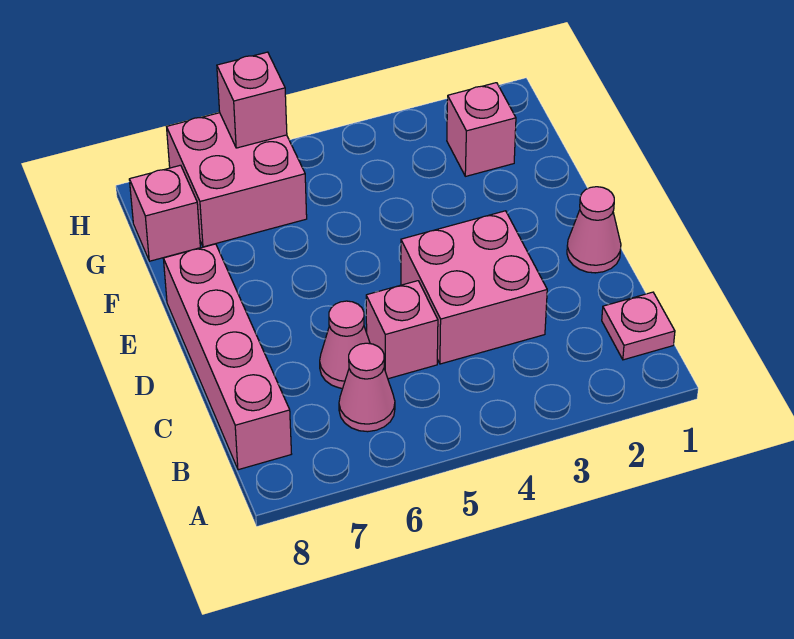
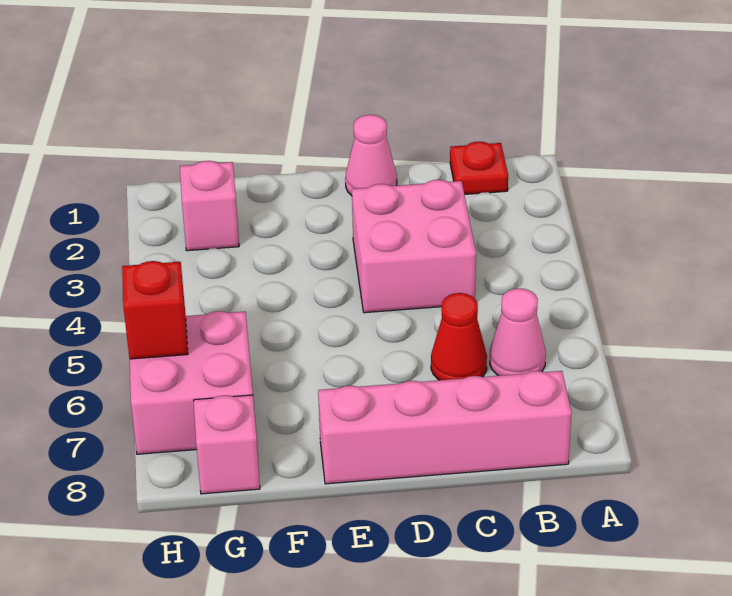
pink 1x1 plate [602,292,675,360] -> red 1x1 plate [450,141,508,194]
pink 1x1 brick [366,281,438,379] -> none
pink 1x1 cone [320,301,370,388] -> red 1x1 cone [431,293,487,380]
pink 1x1 brick [217,52,287,148] -> red 1x1 brick [122,261,188,359]

